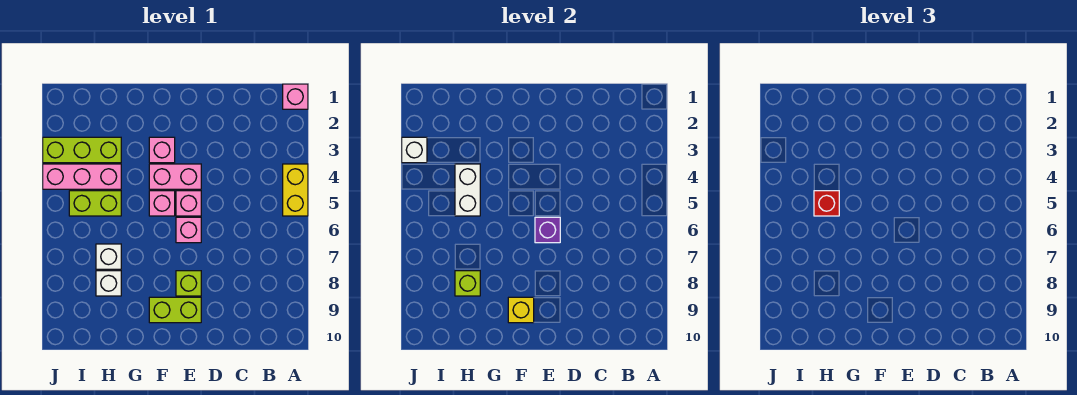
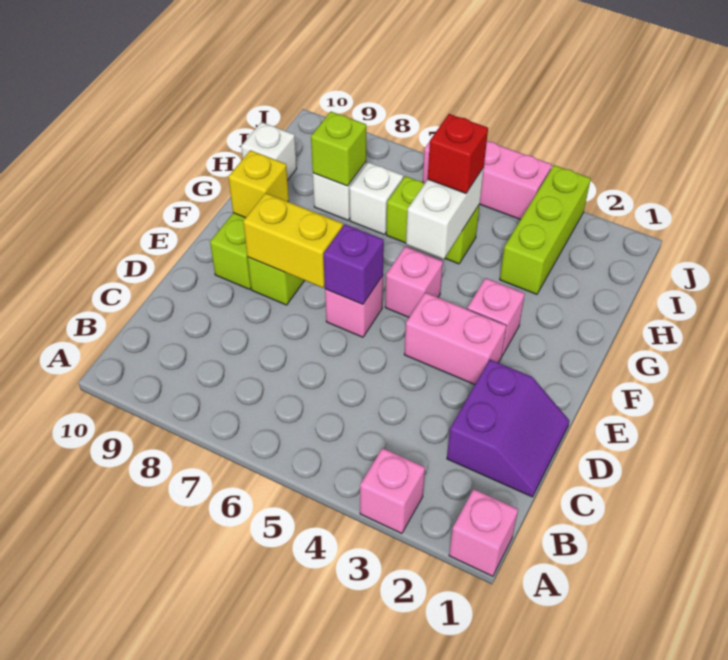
yellow 1x2 brick [283,164,308,216] -> yellow 1x2 brick moved to [243,193,343,288]
none -> purple 2x2 slope [447,360,569,497]
pink 1x2 brick [149,164,201,189] -> pink 1x2 brick turned to [404,293,506,385]
pink 1x1 brick [176,191,201,216] -> pink 1x1 brick moved to [360,448,425,534]
pink 1x3 brick [43,164,121,189] -> pink 1x3 brick turned to [423,141,552,220]
white 1x2 brick [455,164,480,216] -> white 1x2 brick turned to [406,168,484,259]
lime 1x2 brick [69,191,121,216] -> lime 1x2 brick turned to [386,176,480,264]
white 1x1 brick [402,137,427,163] -> white 1x1 brick moved to [241,122,297,180]

